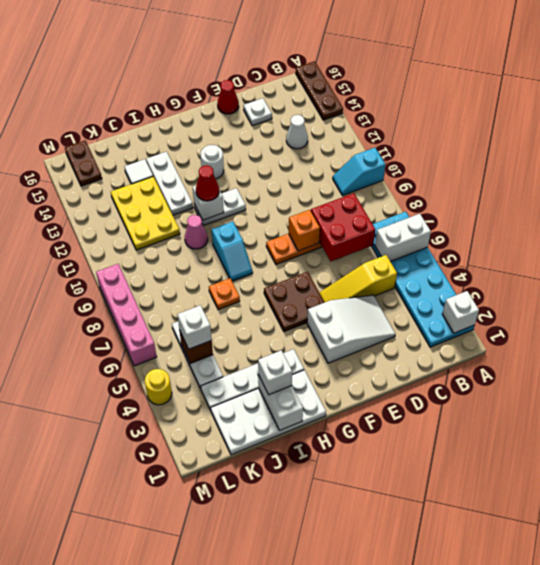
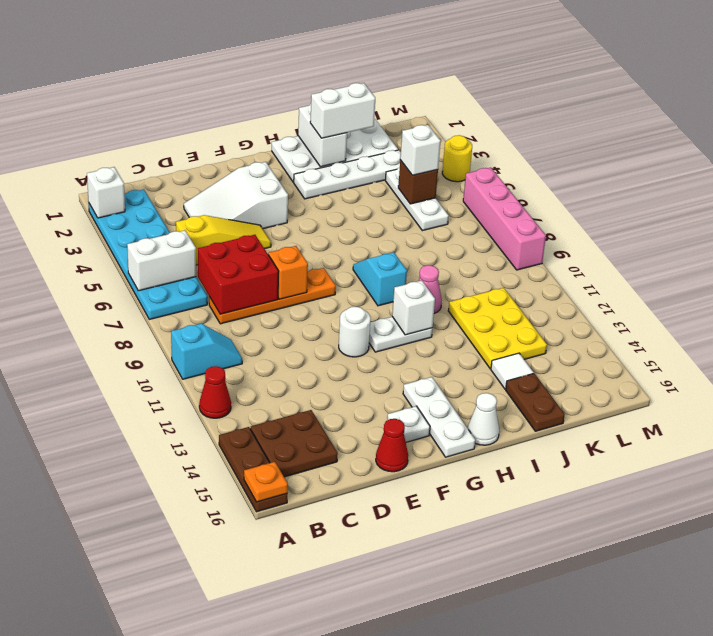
white 1x1 cone [286,115,308,149] -> white 1x1 cone moved to [468,393,499,445]
white 1x1 plate [243,98,272,126] -> white 1x1 plate moved to [387,406,430,442]
brown 2x2 plate [264,272,324,332] -> brown 2x2 plate moved to [250,410,338,477]
white 1x1 round brick [200,145,224,179] -> white 1x1 round brick moved to [339,307,371,357]
red 1x1 cone [196,165,219,201] -> red 1x1 cone moved to [199,366,231,418]
white 1x1 brick [258,350,292,395] -> white 1x2 brick [310,83,375,138]
orange 1x1 plate [209,278,240,310] -> orange 1x1 plate moved to [244,462,288,502]
white 1x3 plate [146,152,193,215] -> white 1x3 plate moved to [403,377,475,457]
brown 1x2 plate [65,141,102,186] -> brown 1x2 plate moved to [506,373,565,431]

